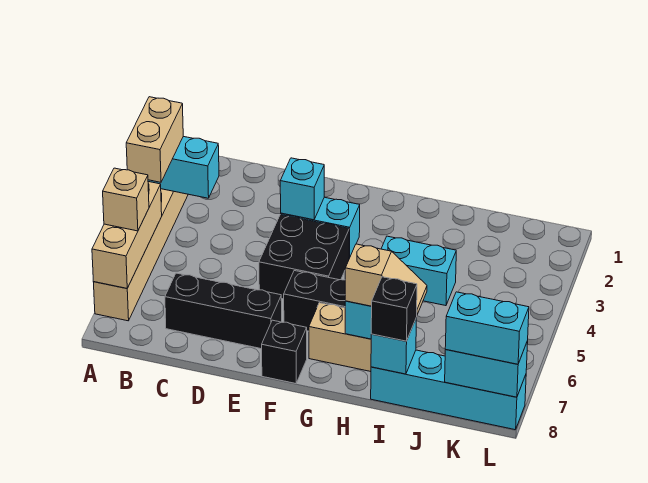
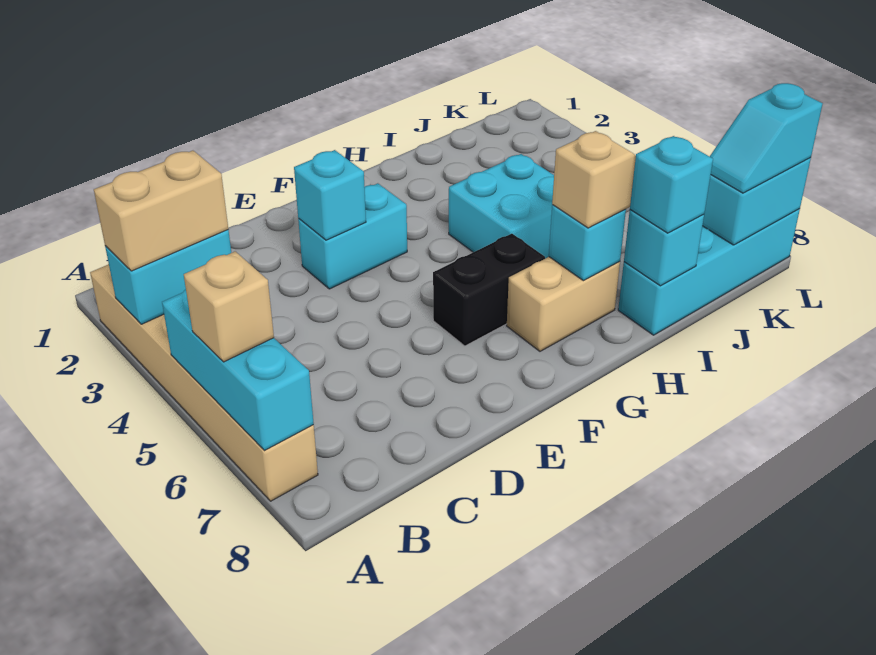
tan 1x2 brick [126,97,183,182] -> tan 1x2 brick turned to [94,151,228,271]
tan 1x3 brick [92,182,162,288] -> cyan 1x3 brick [162,289,314,451]
black 1x3 brick [165,273,282,349] -> none
black 2x2 brick [259,215,349,299] -> none
black 1x1 brick [262,320,307,384] -> none
cyan 1x2 brick [381,236,456,306] -> cyan 2x2 brick [449,154,554,259]
black 1x1 brick [371,277,417,341] -> cyan 1x1 brick [630,136,713,233]
cyan 1x2 brick [445,292,529,364] -> cyan 1x2 slope [710,83,822,193]

